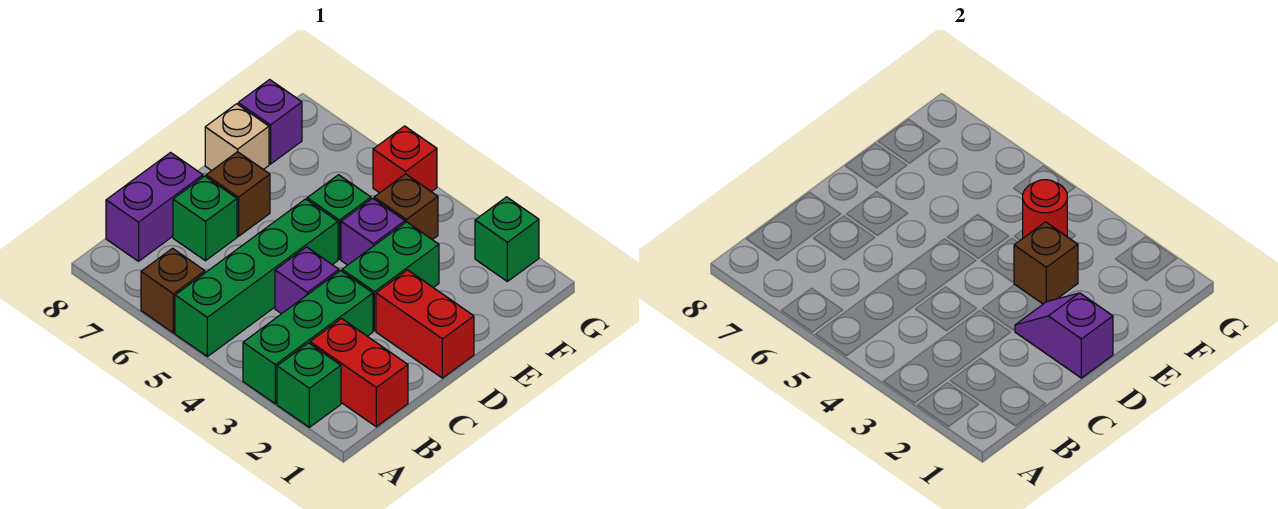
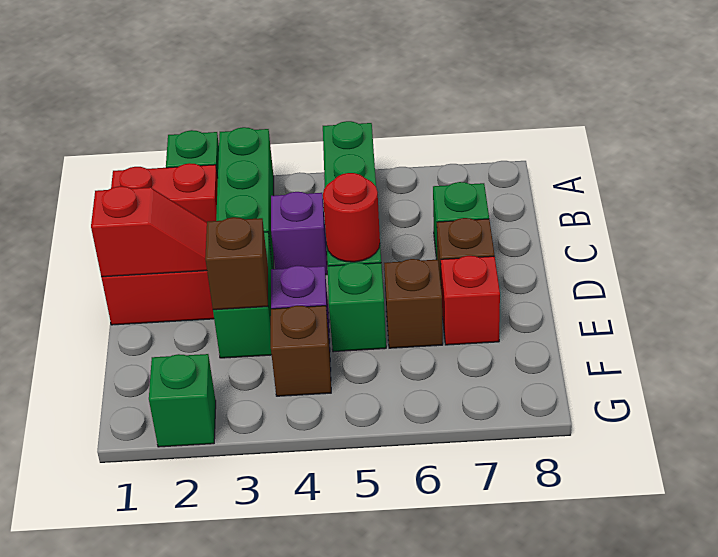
brown 1x1 brick [141,248,205,333] -> brown 1x1 brick moved to [384,259,443,348]
purple 1x2 brick [106,153,203,261] -> none
purple 1x2 slope [1015,293,1113,378] -> red 1x2 slope [91,186,207,277]
tan 1x1 brick [205,104,269,171] -> none
red 1x1 round brick [1022,180,1067,238] -> red 1x1 round brick moved to [323,173,380,262]
purple 1x1 brick [238,80,302,164] -> none
red 1x1 brick [373,126,437,193] -> red 1x1 brick moved to [441,256,500,345]

